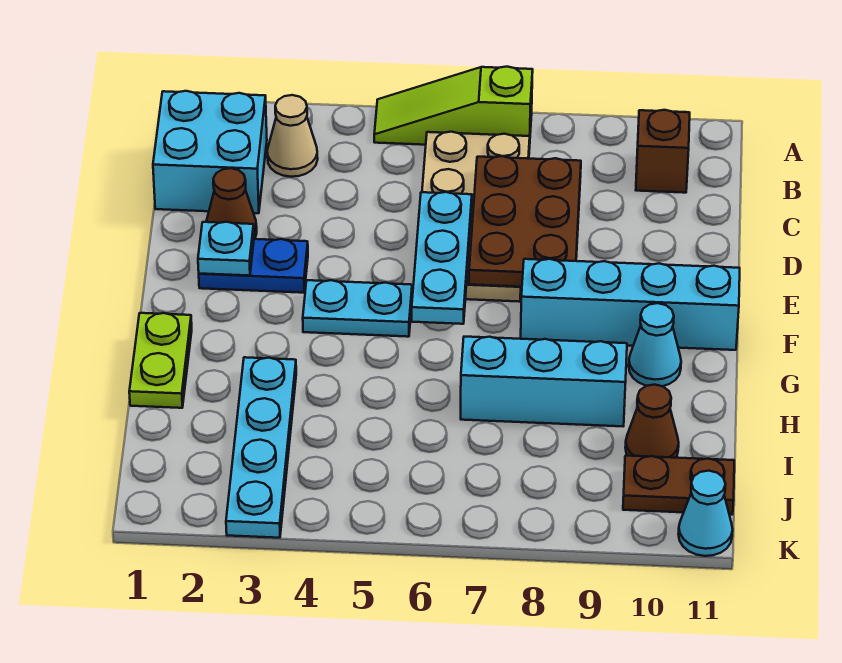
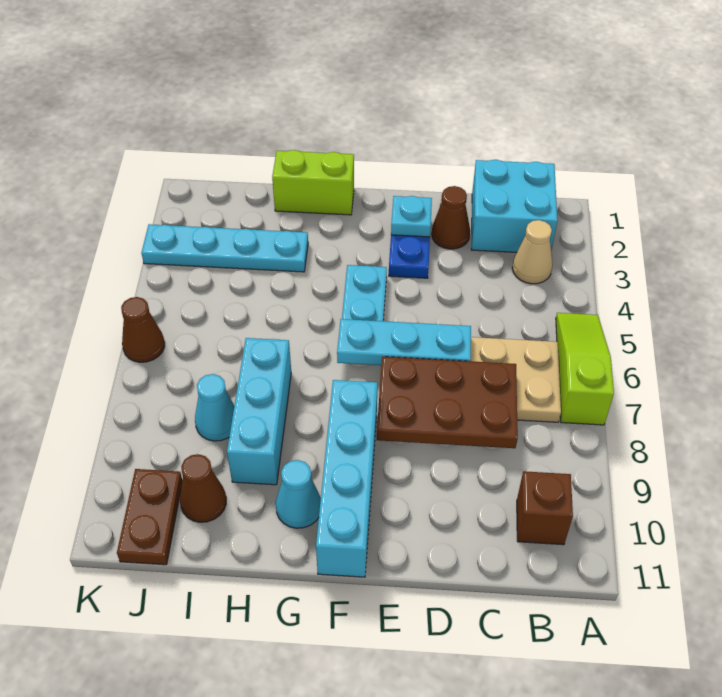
lime 1x2 plate [129,313,192,408] -> lime 1x2 brick [272,150,354,215]
none -> brown 1x1 cone [121,297,165,362]
cyan 1x1 cone [678,471,733,556] -> cyan 1x1 cone moved to [195,374,235,441]

